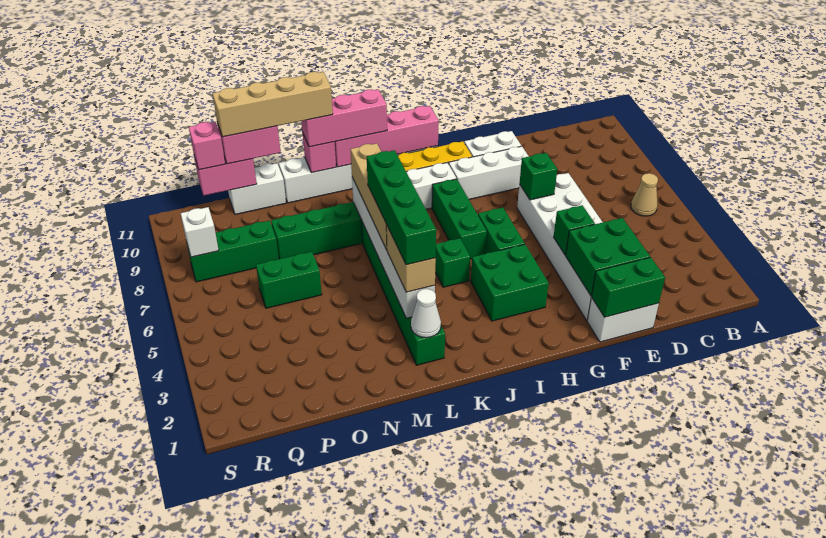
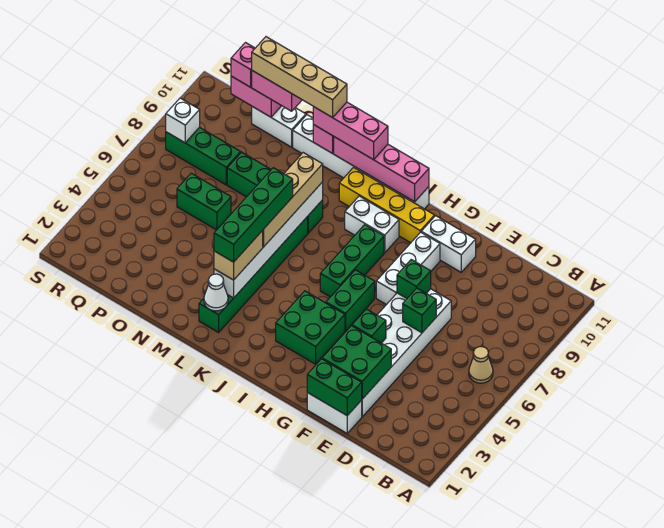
white 1x3 brick [449,146,529,199] -> white 1x3 brick turned to [376,232,440,305]
green 1x1 brick [435,238,470,287] -> green 1x1 brick moved to [403,288,436,333]

